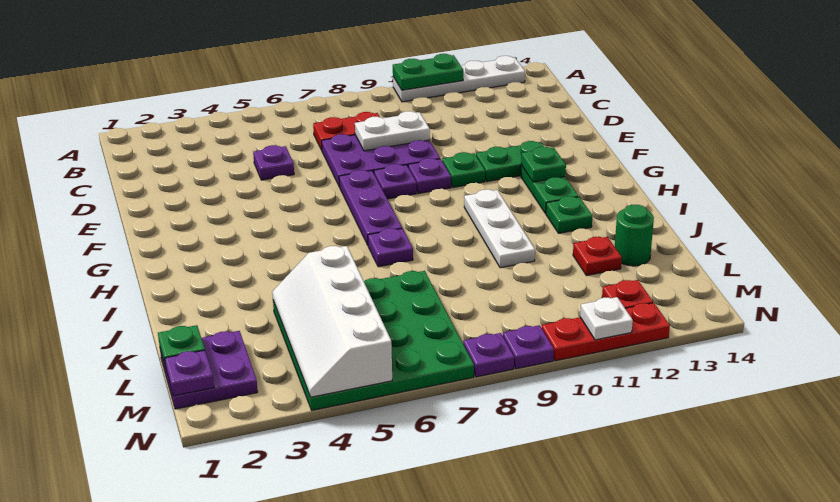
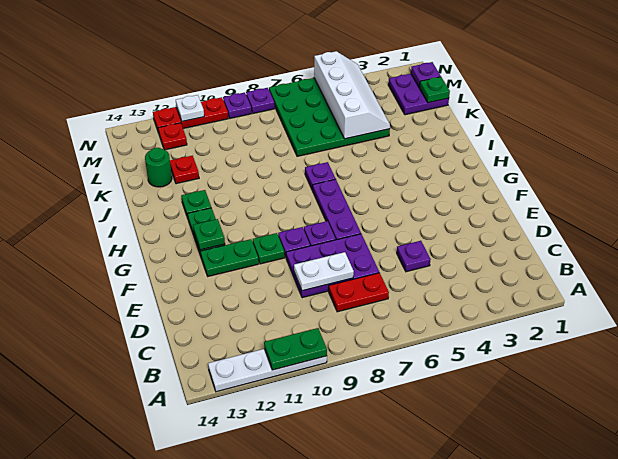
white 1x3 plate [464,189,535,268] -> none

